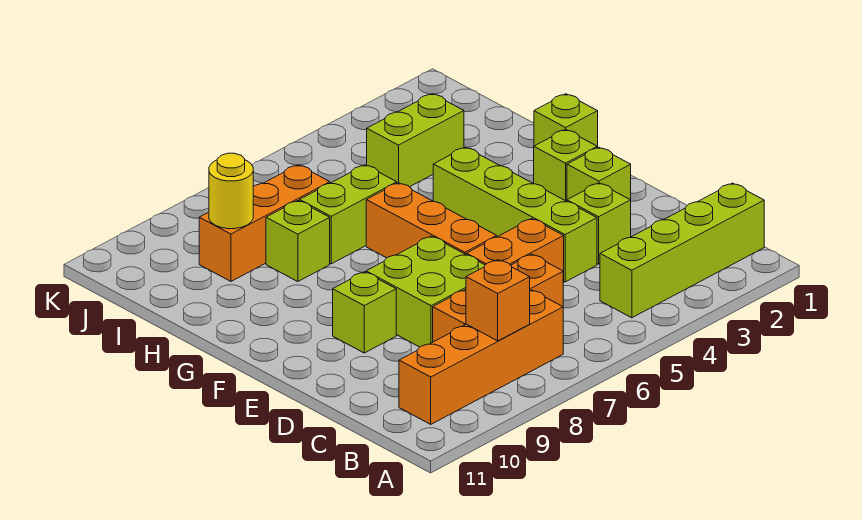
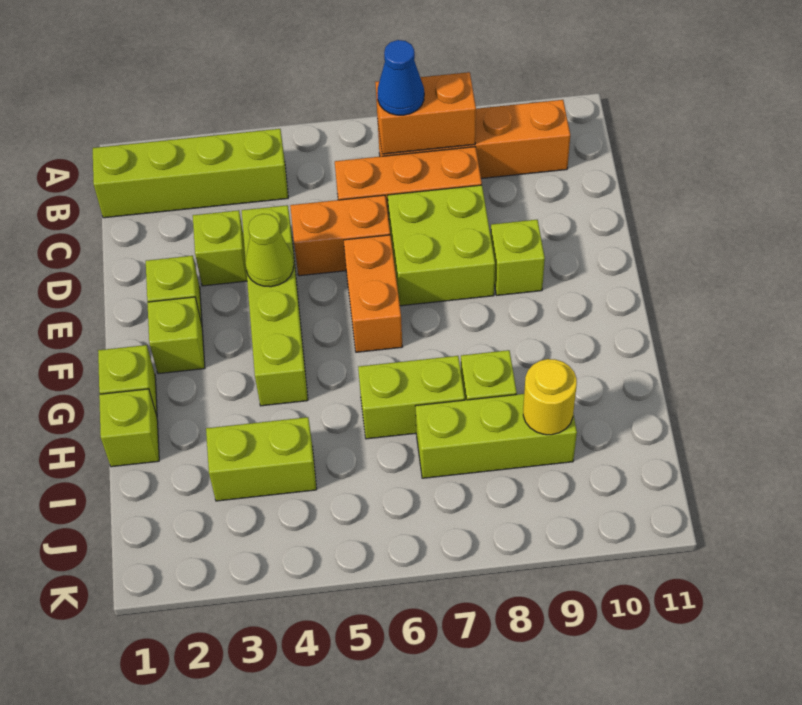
none -> blue 1x1 cone [377,40,424,115]
orange 1x1 brick [466,260,530,341] -> orange 1x2 brick [375,72,476,154]
none -> lime 1x1 cone [245,214,294,287]
orange 1x3 brick [366,183,497,258] -> orange 1x2 brick [344,235,402,352]
none -> lime 1x1 brick [99,389,159,467]
orange 1x3 brick [199,165,330,281] -> lime 1x3 brick [416,394,577,478]

